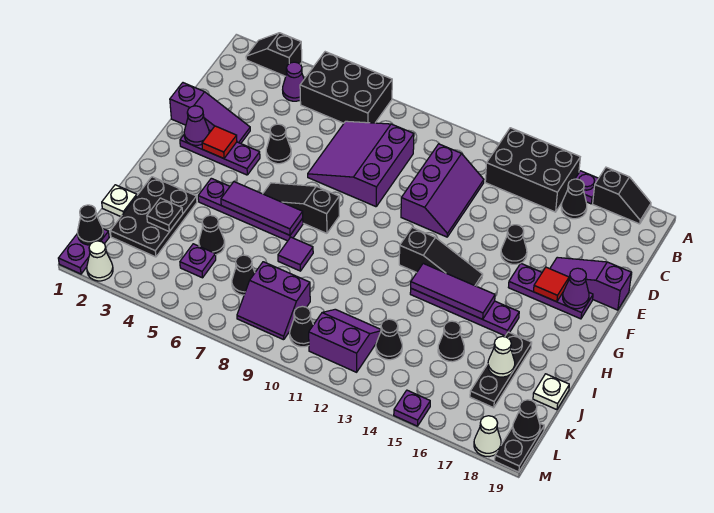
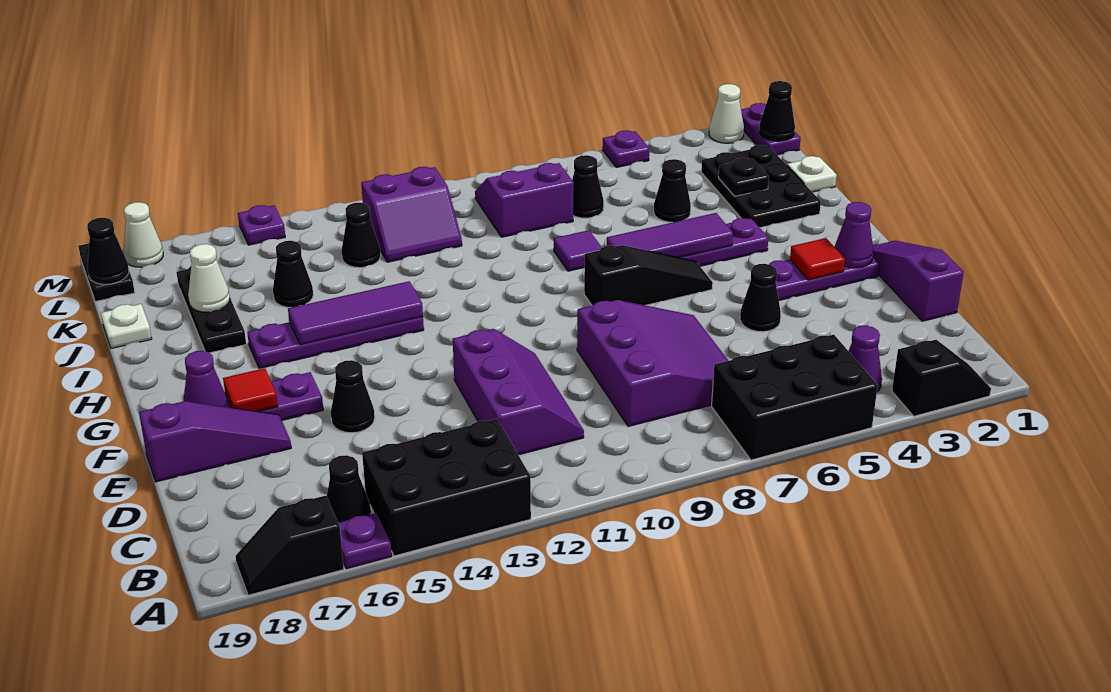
purple 2x3 slope [401,144,484,237] -> purple 2x3 slope turned to [453,329,584,455]
purple 1x3 slope [170,83,250,143] -> purple 1x3 slope turned to [873,241,964,321]
black 1x3 slope [399,228,483,286] -> none
purple 1x1 plate [180,244,216,278] -> purple 1x1 plate moved to [602,130,649,167]
black 1x1 cone [290,306,313,347] -> none

